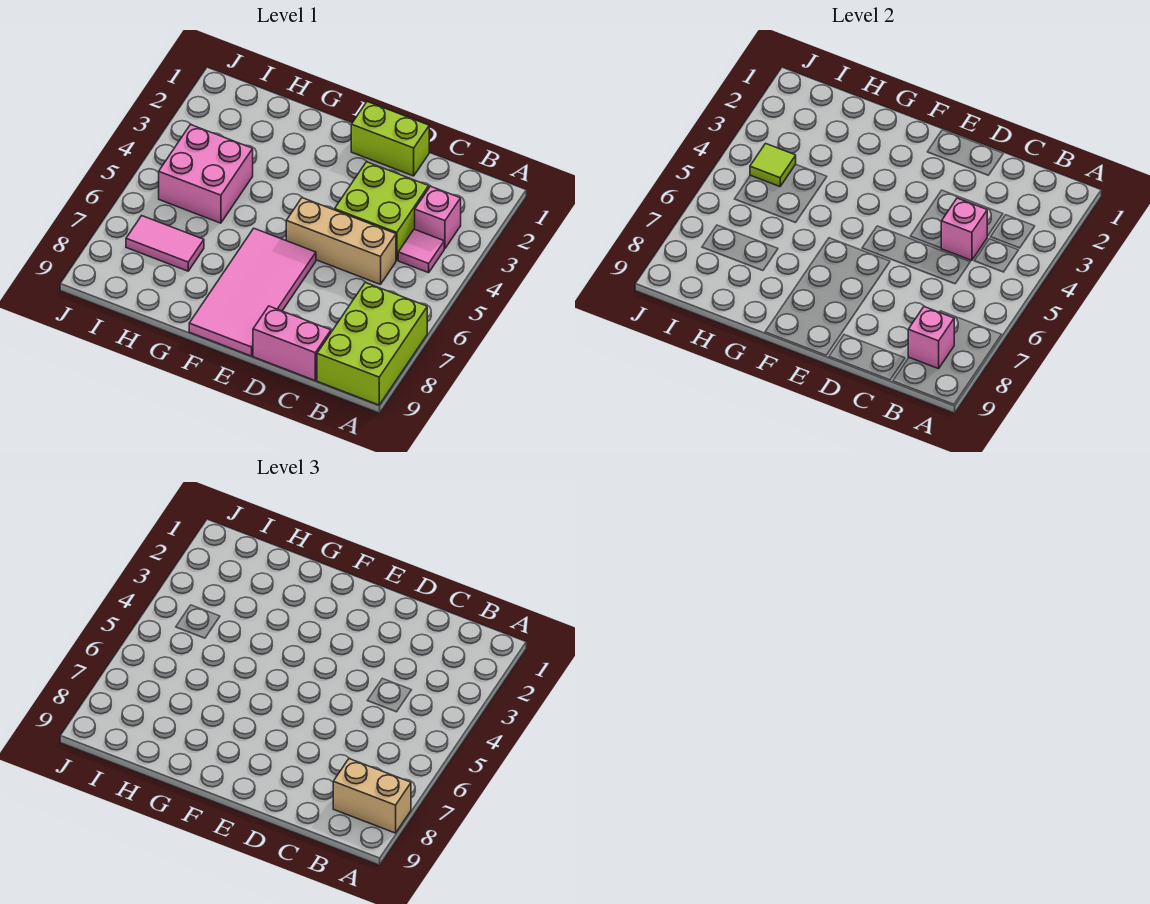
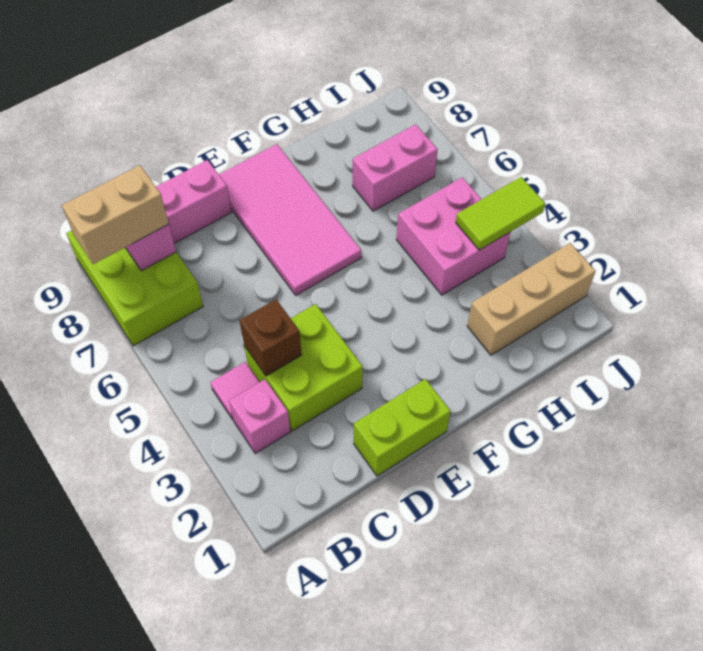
pink 1x1 brick [941,198,987,260] -> brown 1x1 brick [239,299,302,376]
tan 1x3 brick [286,198,396,284] -> tan 1x3 brick moved to [467,243,595,355]
pink 1x2 tile [126,216,204,271] -> pink 1x2 brick [353,124,438,211]
lime 1x1 tile [750,144,796,187] -> lime 1x2 tile [456,177,545,250]

